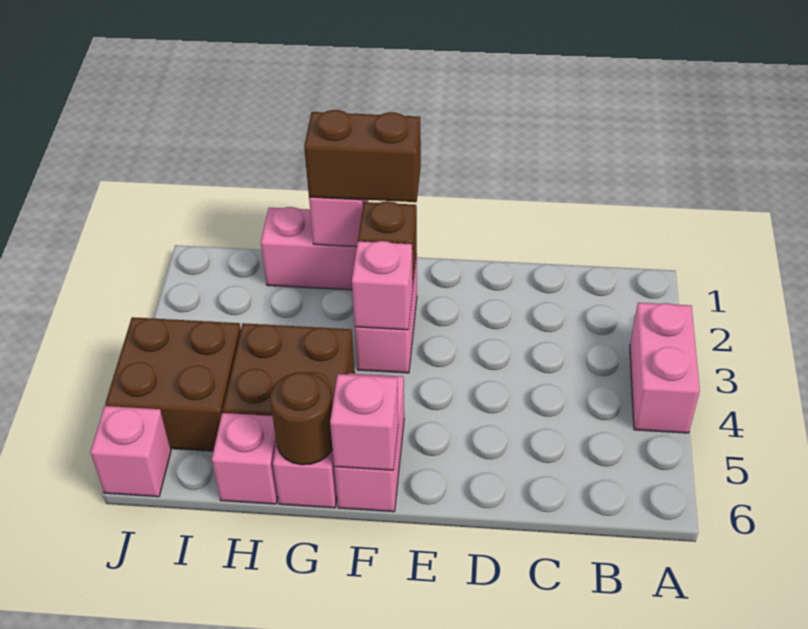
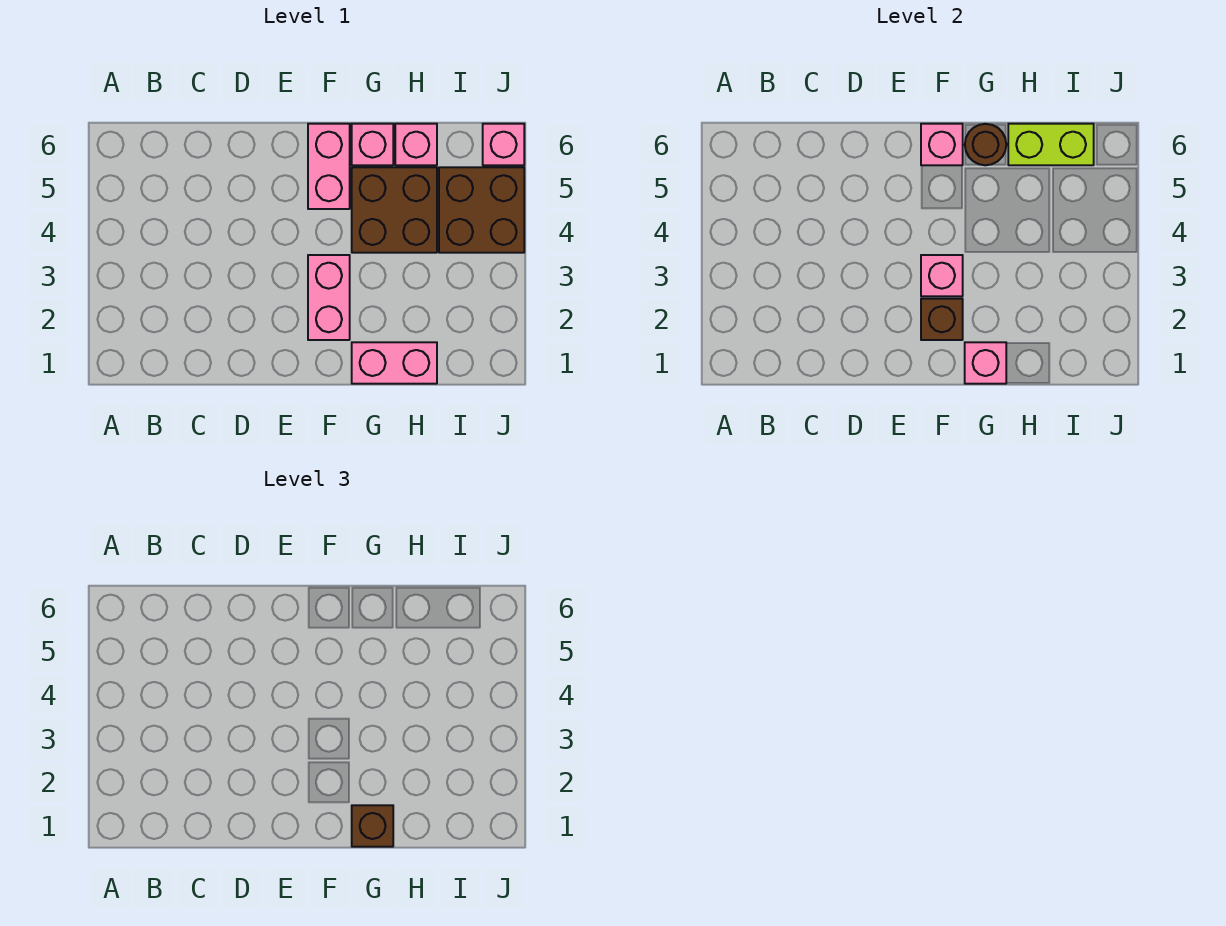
pink 1x2 brick [630,303,700,433] -> none
brown 1x2 brick [304,110,421,202] -> brown 1x1 brick [352,805,393,847]
none -> lime 1x2 brick [1008,124,1094,165]

